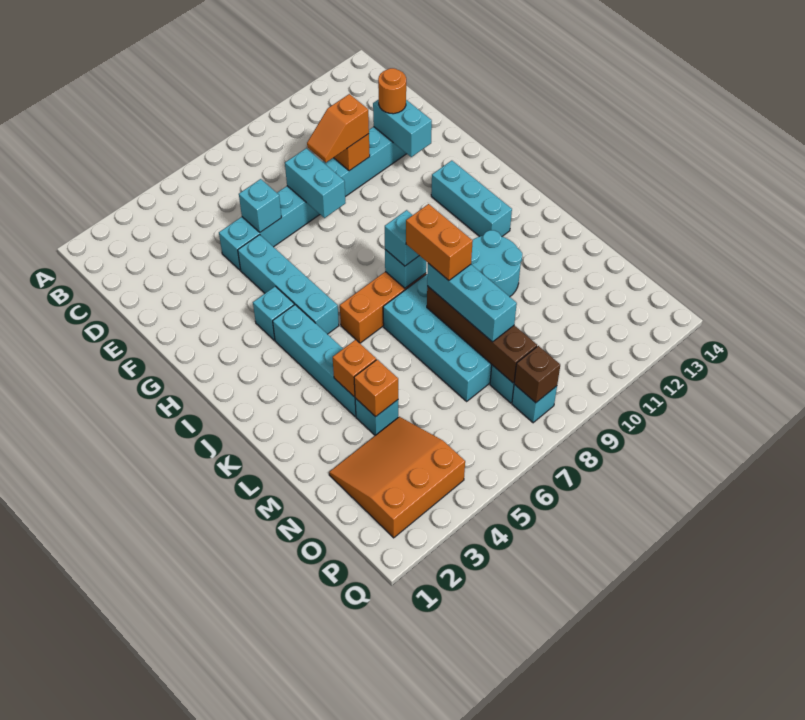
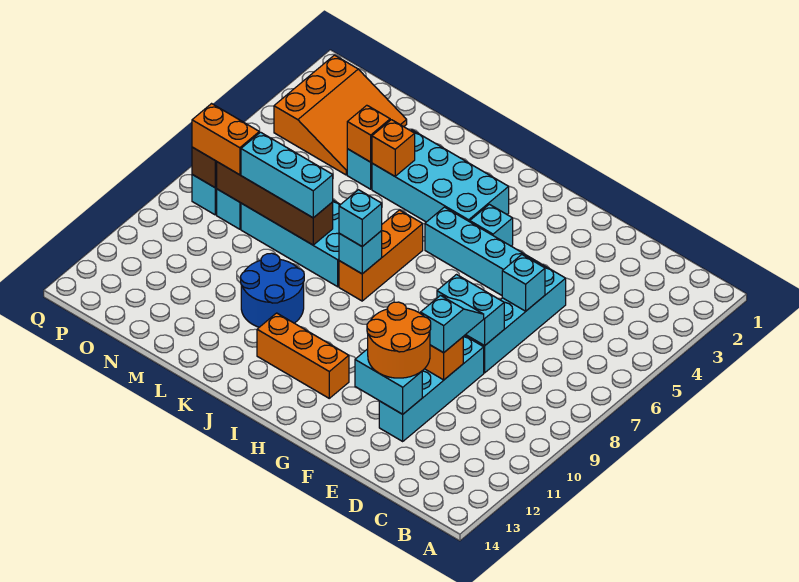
orange 1x2 slope [307,94,369,163] -> cyan 1x2 slope [420,295,484,353]
orange 1x1 round brick [378,68,406,114] -> orange 2x2 round brick [367,302,431,378]
cyan 1x3 brick [431,161,512,237] -> orange 1x3 brick [257,313,349,398]
cyan 1x4 brick [273,305,356,417] -> cyan 2x4 brick [372,130,509,222]
orange 1x2 brick [406,204,473,280] -> orange 1x2 brick moved to [192,104,259,175]
cyan 2x2 round brick [471,230,522,297] -> blue 2x2 round brick [241,253,304,327]

